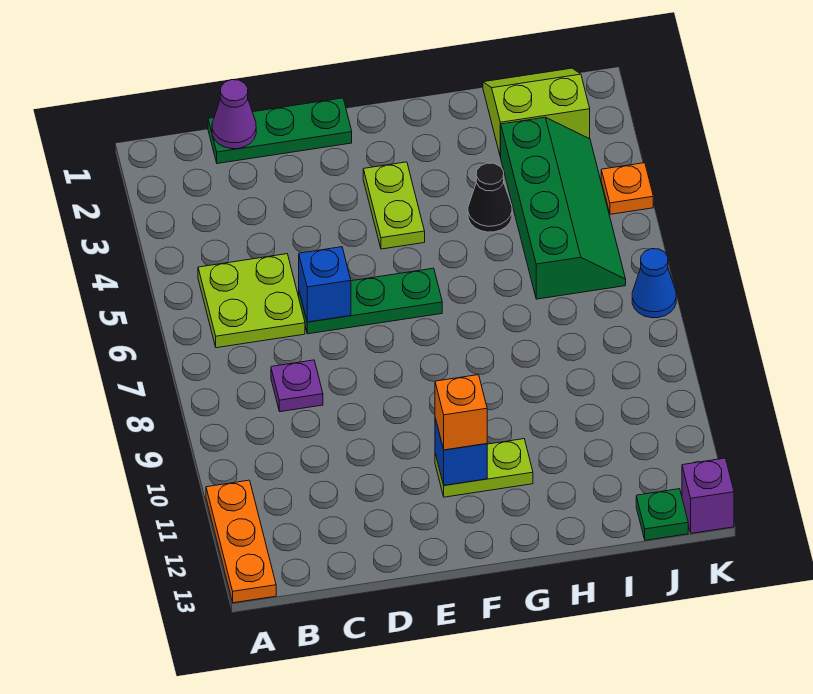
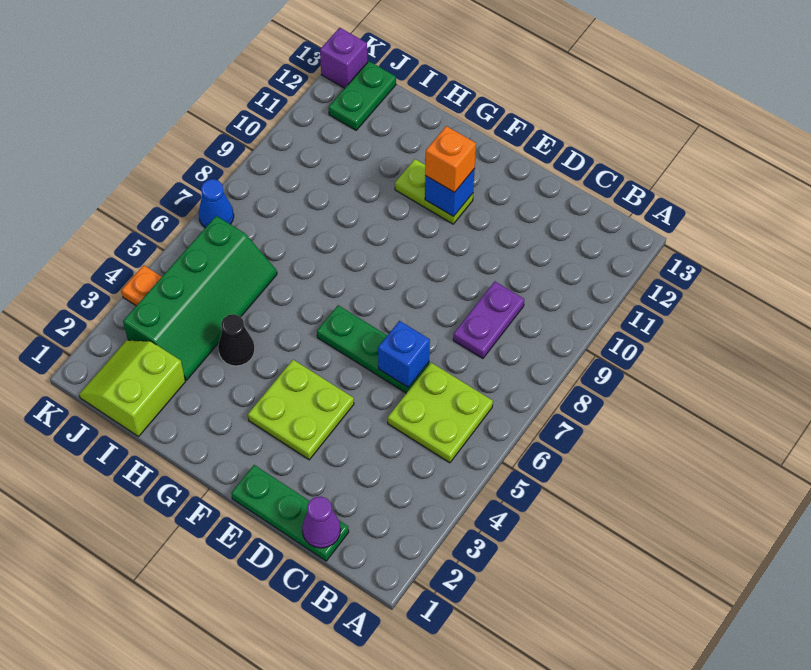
orange 1x3 plate [206,480,276,603] -> none
purple 1x1 plate [271,360,323,412] -> purple 1x2 plate [453,282,524,359]
lime 1x2 plate [363,162,425,249] -> lime 2x2 plate [248,360,354,460]
lime 2x2 slope [483,68,590,157] -> lime 2x2 slope turned to [79,340,185,437]
green 2x4 slope [501,117,626,299] -> green 2x4 slope turned to [123,216,277,380]
green 1x1 plate [636,489,688,540] -> green 1x2 plate [329,61,396,130]

